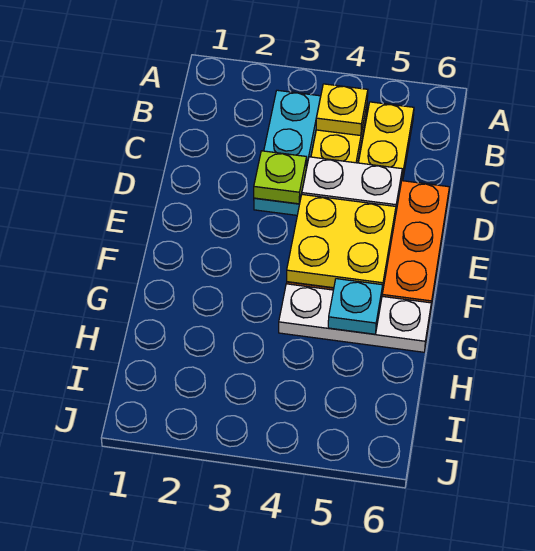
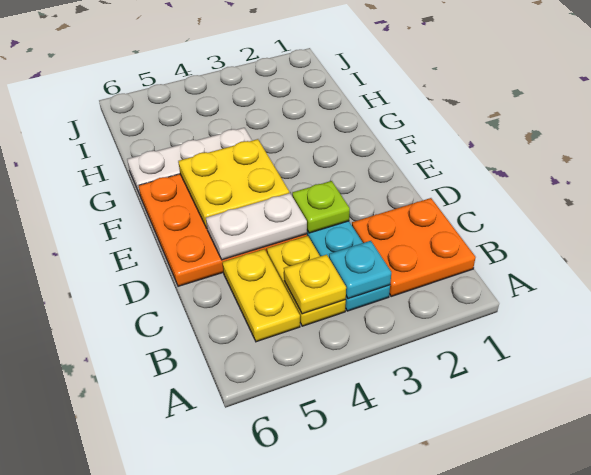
none -> orange 2x2 plate [352,198,476,297]
cyan 1x1 plate [328,279,383,334] -> cyan 1x1 plate moved to [329,241,391,299]

